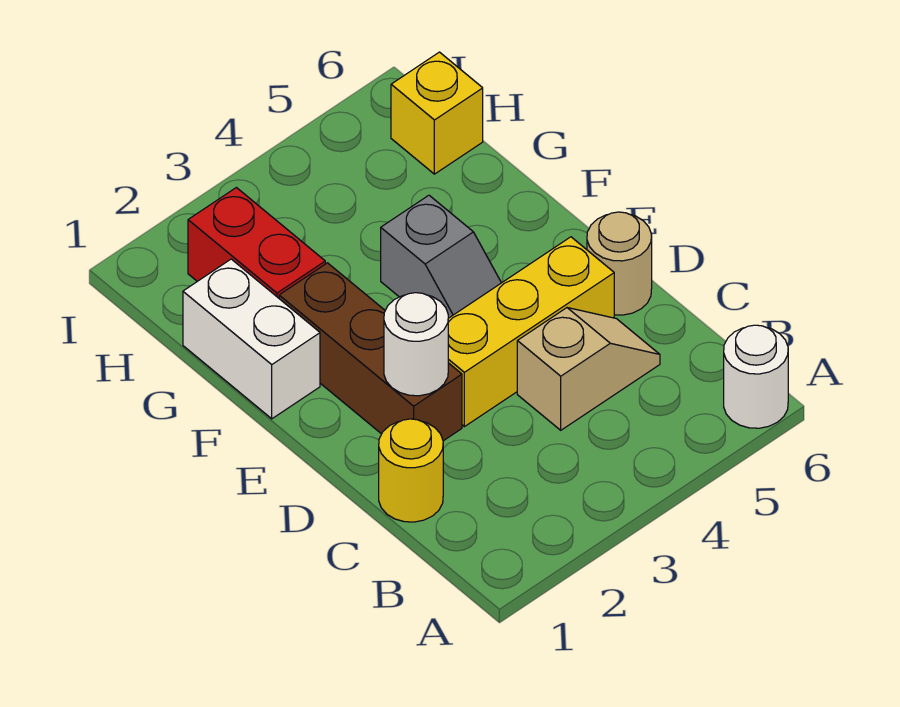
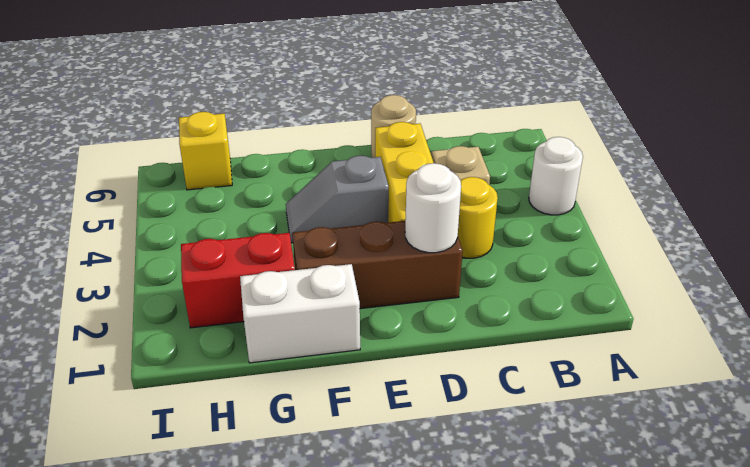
white 1x1 round brick [724,325,788,428] -> white 1x1 round brick moved to [529,137,583,215]
yellow 1x1 round brick [379,419,443,522] -> yellow 1x1 round brick moved to [458,177,498,258]
grey 1x2 slope [381,195,501,318] -> grey 1x2 slope turned to [286,156,389,243]

